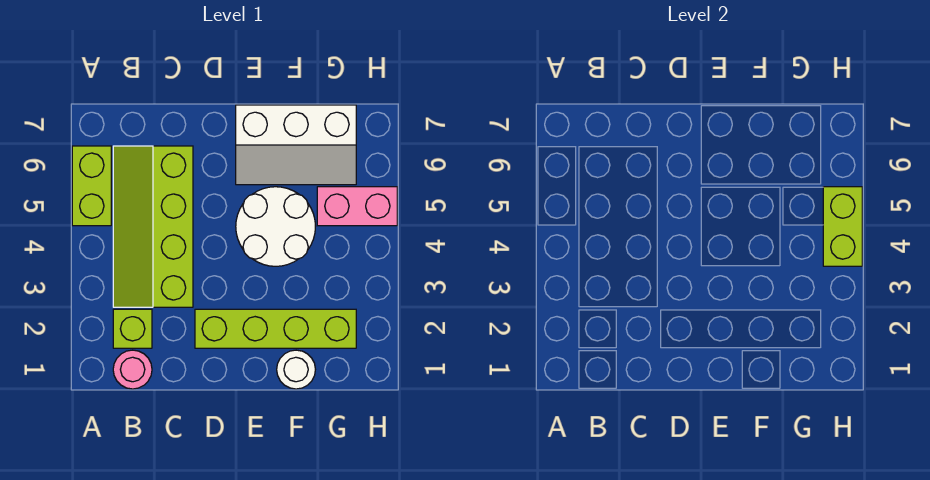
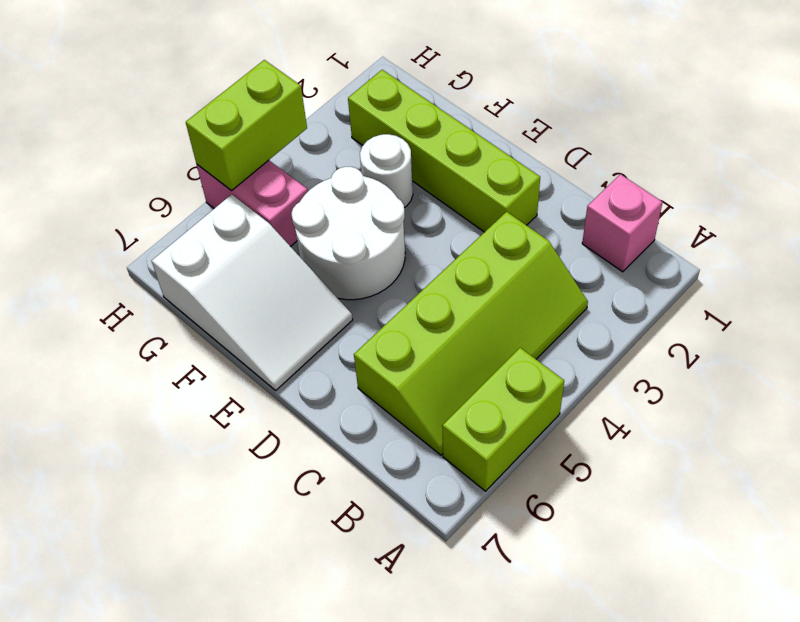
pink 1x1 round brick [113,350,152,389] -> pink 1x1 brick [582,174,663,272]
lime 1x1 brick [113,309,152,348] -> none
white 2x3 slope [236,105,356,185] -> white 2x3 slope turned to [152,194,353,390]
white 1x1 round brick [277,350,315,389] -> white 1x1 round brick moved to [360,134,413,208]

